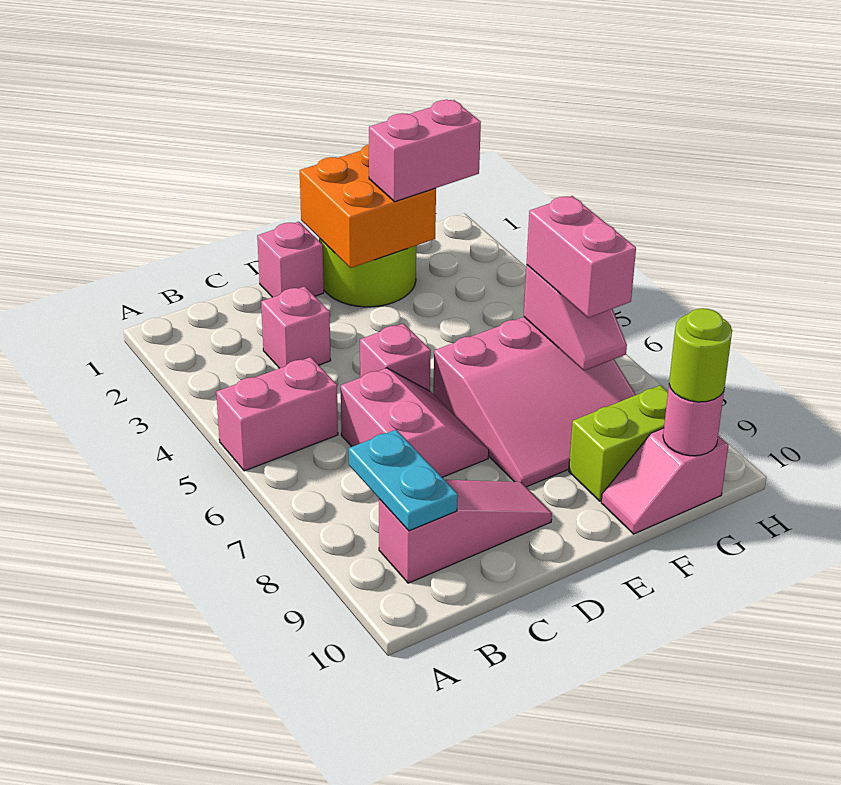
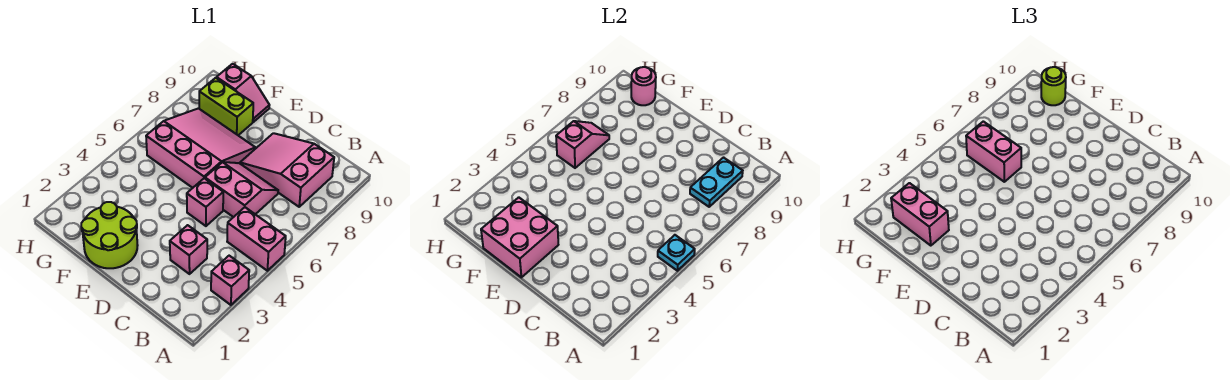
none -> cyan 1x1 plate [658,235,695,271]
pink 1x3 slope [379,480,552,583] -> pink 2x3 slope [240,133,334,207]
pink 2x2 slope [341,368,489,477] -> pink 2x2 slope turned to [205,162,278,217]
pink 1x1 brick [257,222,324,297] -> pink 1x1 brick moved to [211,256,249,305]
orange 2x2 brick [300,145,436,268] -> pink 2x2 brick [481,197,558,277]
pink 1x2 brick [527,196,636,318] -> pink 1x2 brick turned to [966,121,1021,182]

